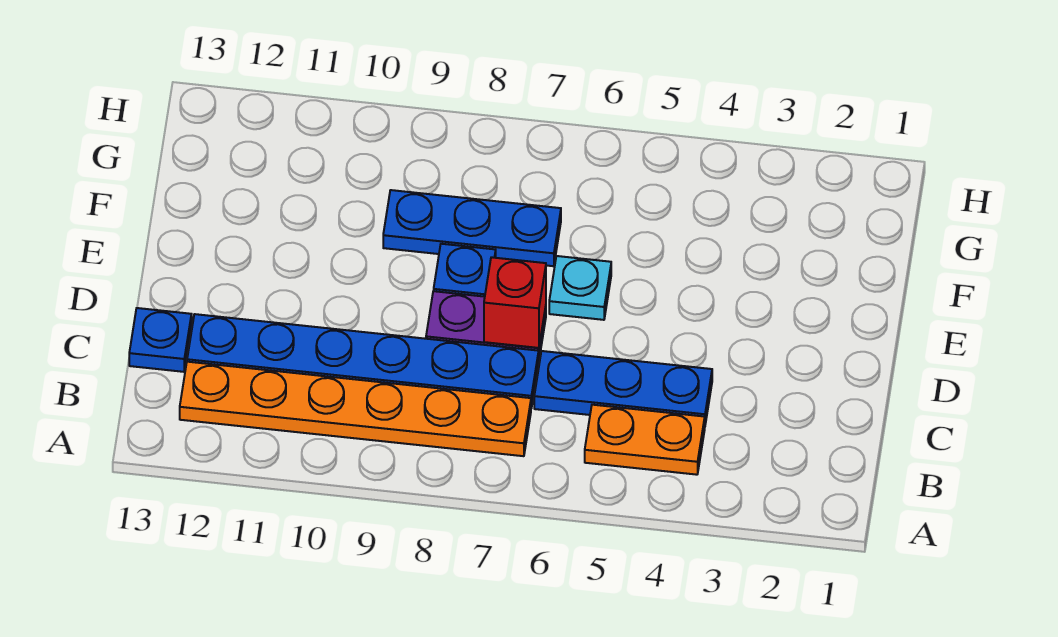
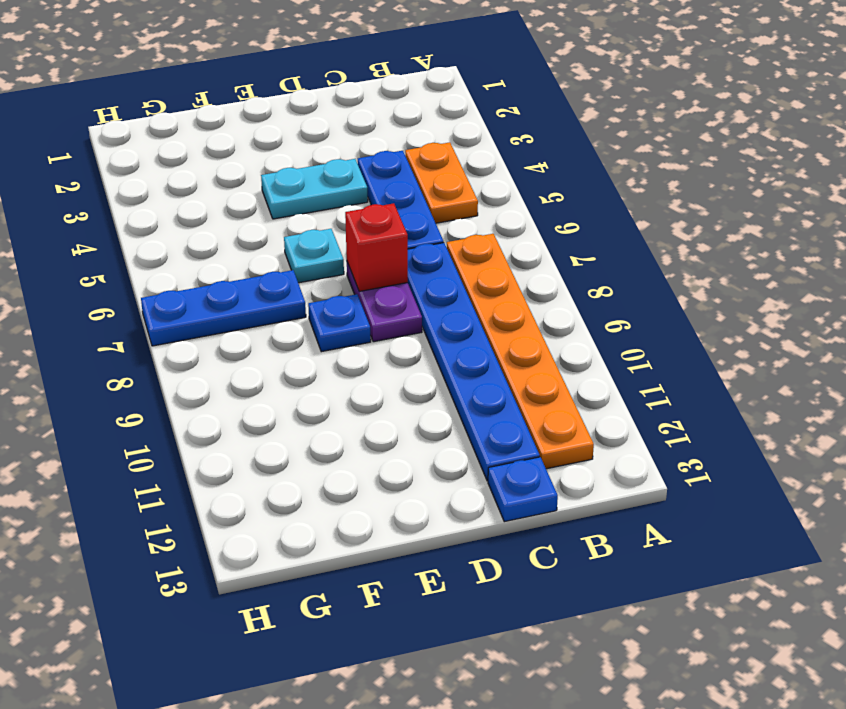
none -> cyan 1x2 plate [261,159,368,219]
blue 1x3 plate [383,190,561,266] -> blue 1x3 plate turned to [141,270,306,346]

